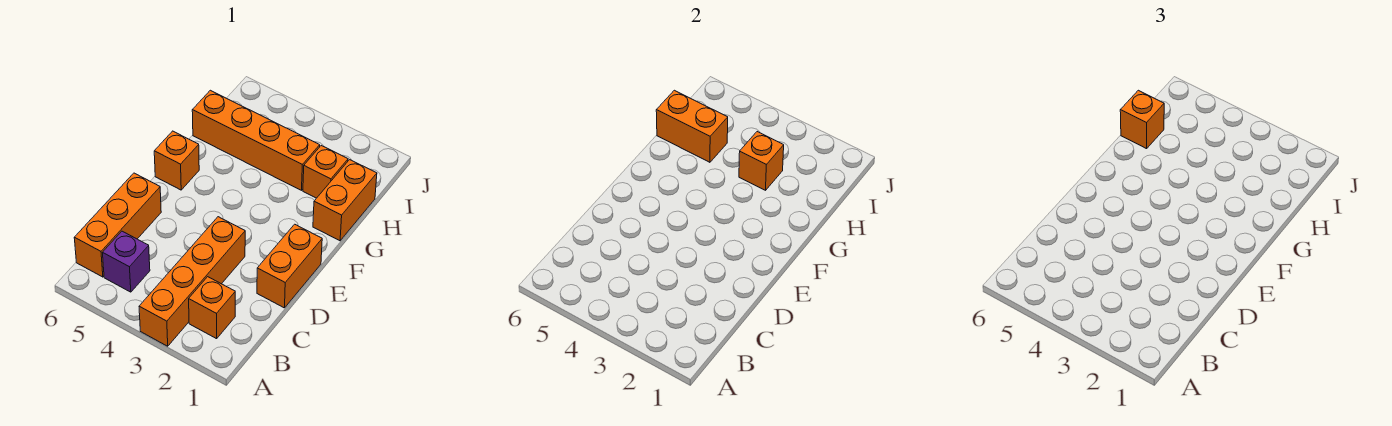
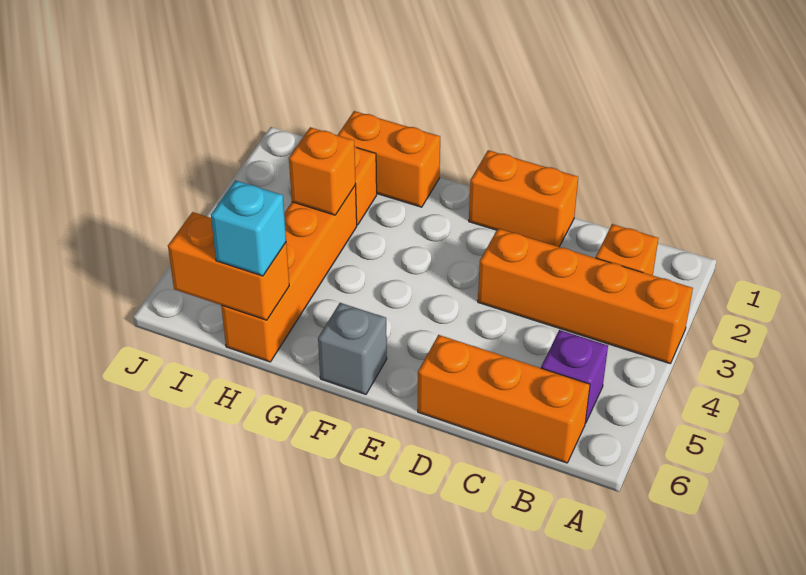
orange 1x1 brick [154,131,199,190] -> grey 1x1 brick [318,303,387,394]
orange 1x2 brick [656,90,728,162] -> orange 1x2 brick turned to [168,212,289,320]
orange 1x1 brick [1120,90,1164,149] -> cyan 1x1 brick [211,180,286,276]

